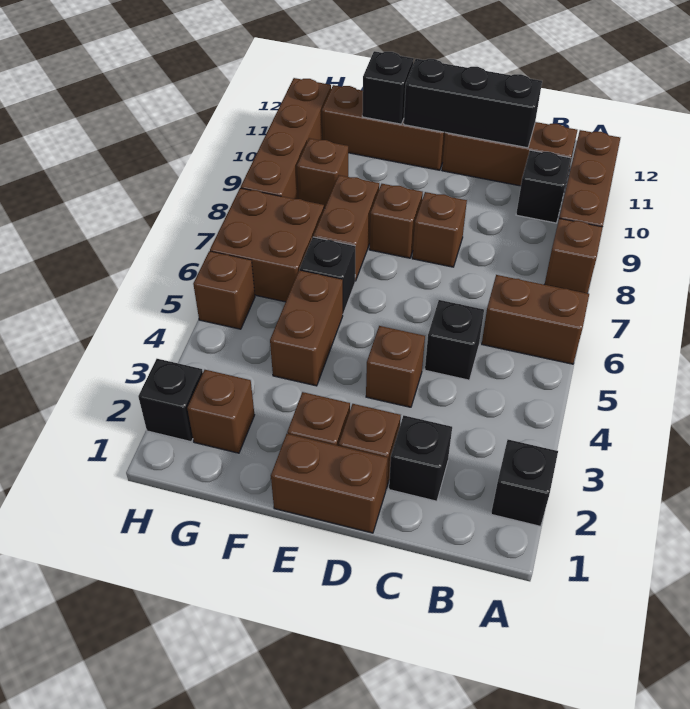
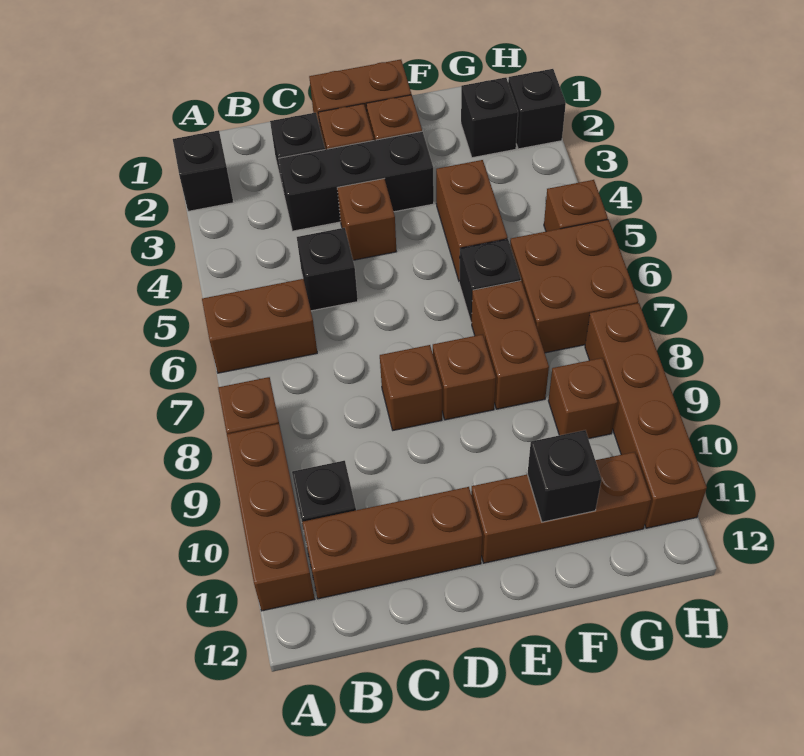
black 1x3 brick [404,59,542,148] -> black 1x3 brick moved to [279,132,434,231]
brown 1x1 brick [187,370,254,453] -> black 1x1 brick [461,77,518,158]

